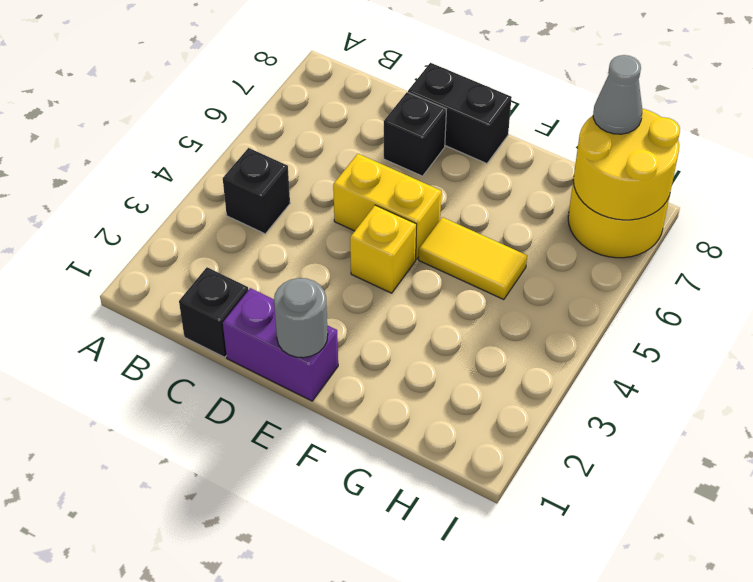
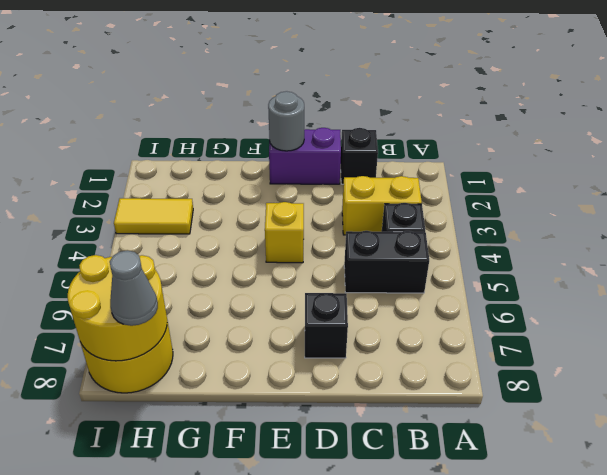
yellow 1x2 brick [333,154,441,259] -> yellow 1x2 brick moved to [342,176,422,235]
black 1x2 brick [408,63,512,164] -> black 1x2 brick moved to [344,231,429,293]
yellow 1x2 tile [419,217,527,300] -> yellow 1x2 tile moved to [114,198,193,234]

